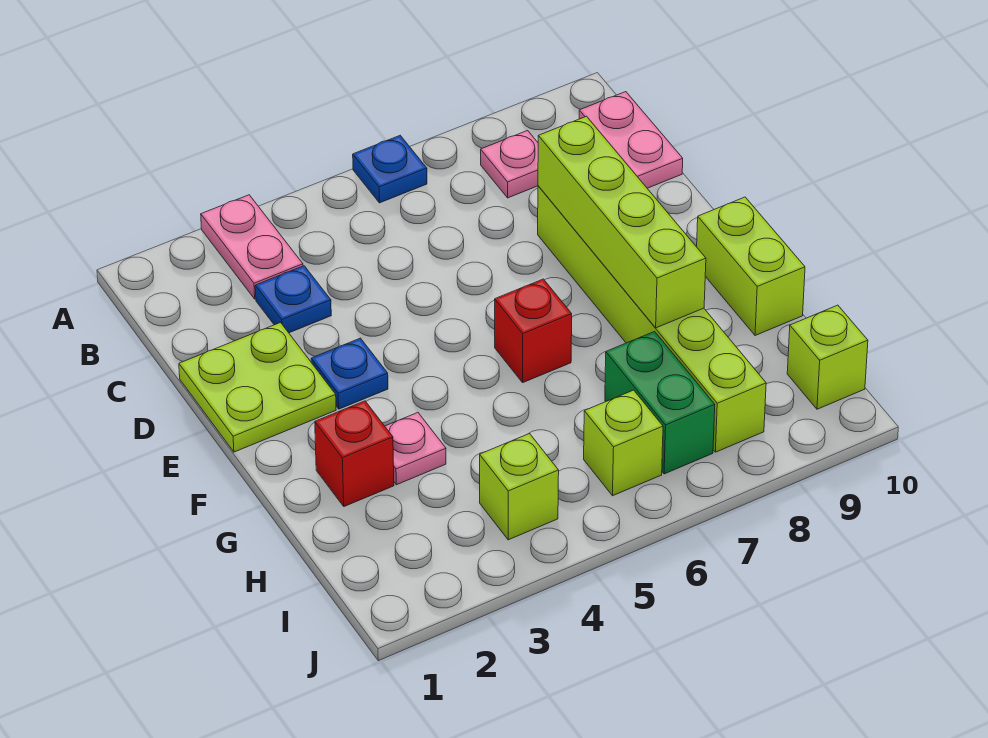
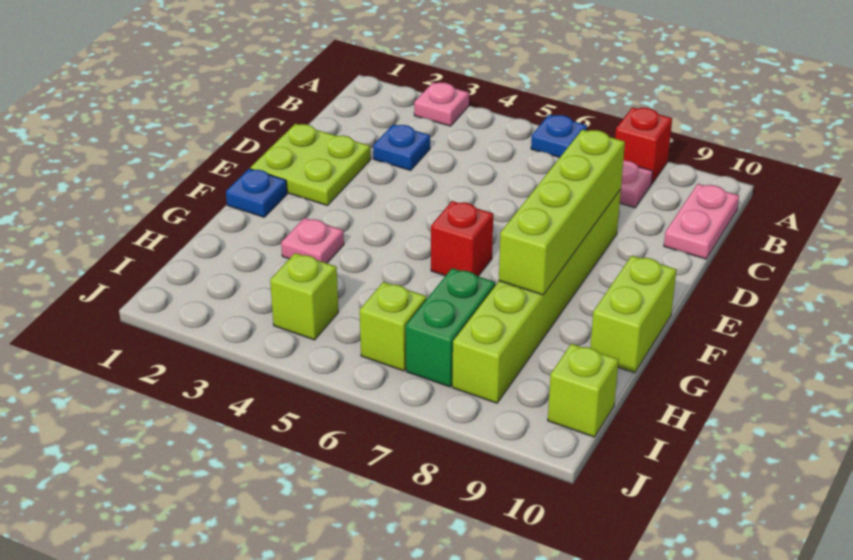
pink 1x2 plate [201,195,303,299] -> pink 1x1 plate [414,82,469,126]
blue 1x1 plate [311,338,388,409] -> blue 1x1 plate moved to [226,169,287,217]
red 1x1 brick [315,401,394,506] -> red 1x1 brick moved to [615,107,672,184]

